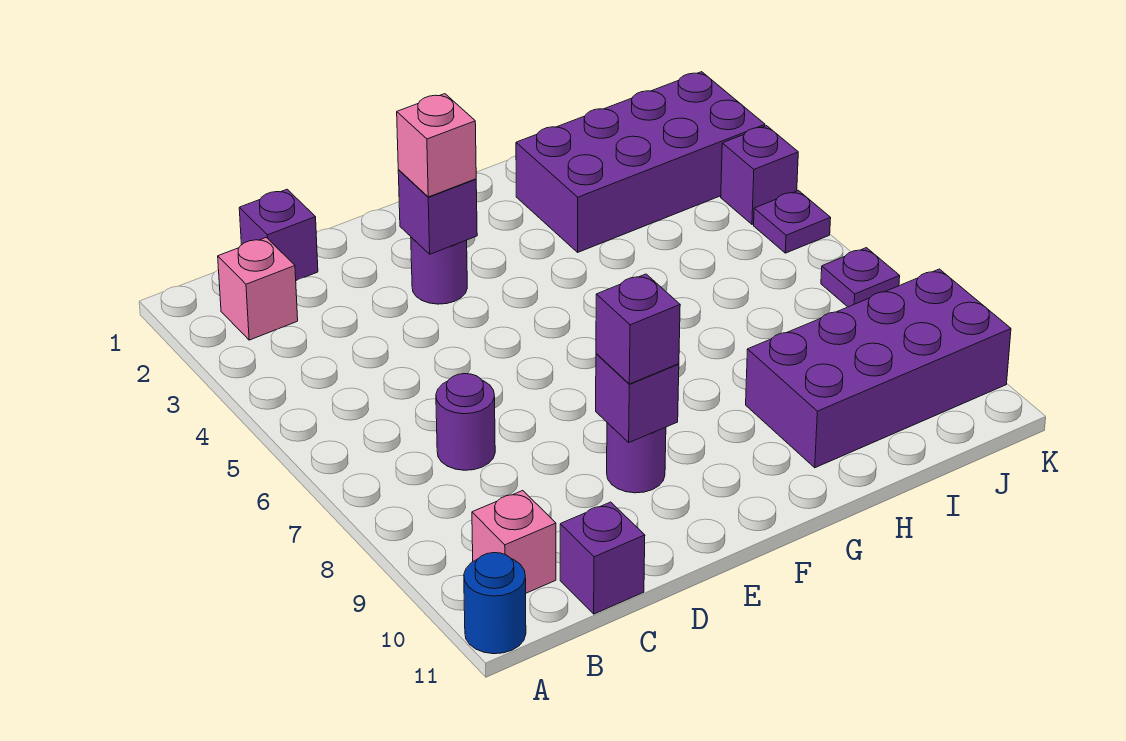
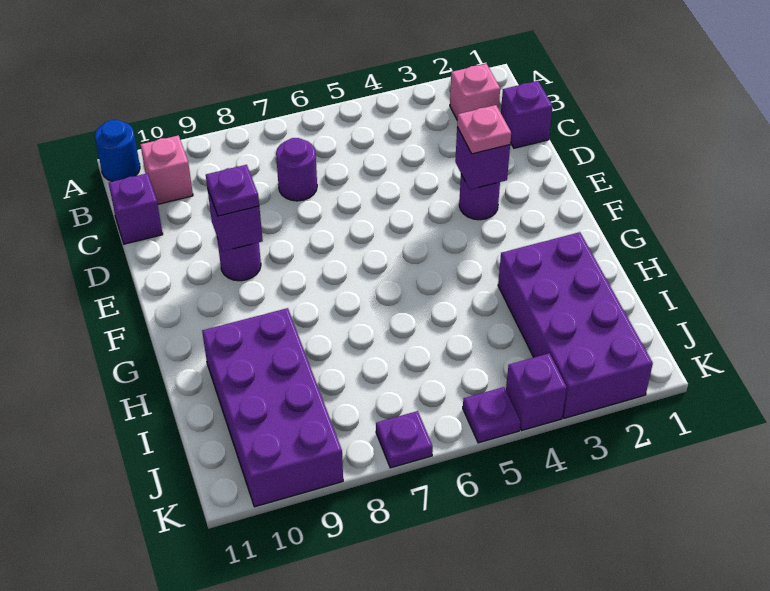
pink 1x1 brick [397,94,476,197] -> pink 1x1 plate [457,105,511,154]
purple 1x1 brick [596,274,680,384] -> purple 1x1 plate [206,165,259,216]

